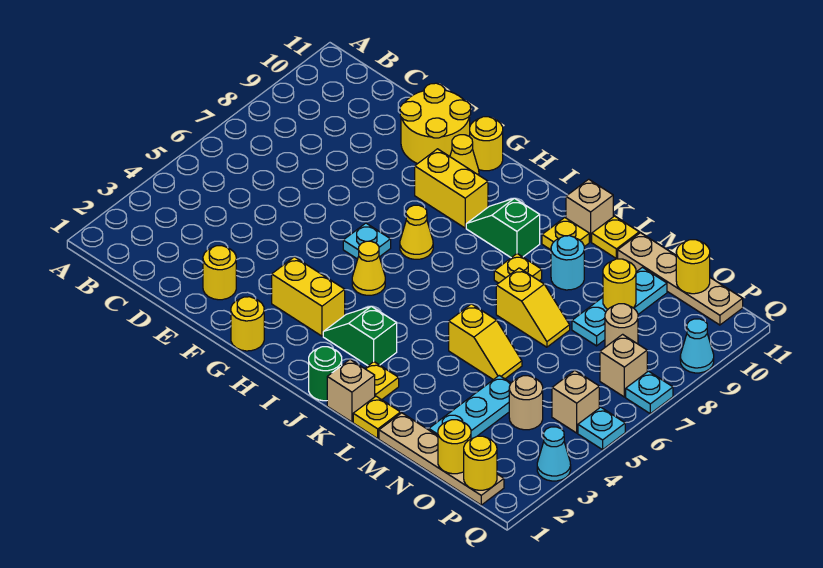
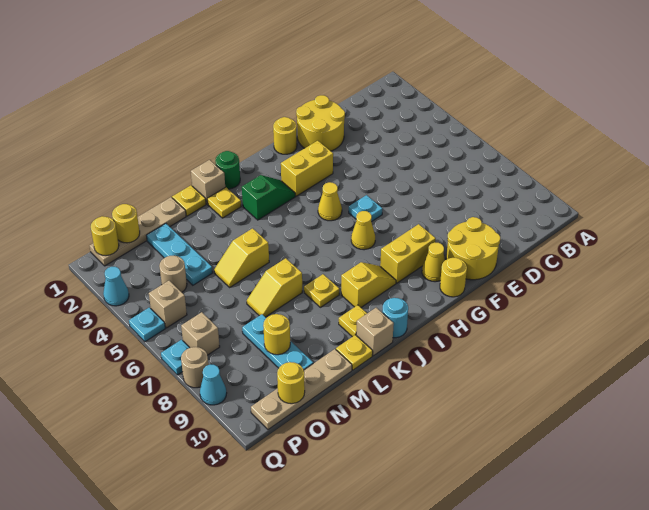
yellow 1x1 round brick [203,246,236,300] -> yellow 2x2 round brick [296,95,345,151]
green 1x2 slope [466,198,540,258] -> yellow 1x2 slope [341,262,396,307]
cyan 1x1 round brick [551,236,584,290] -> cyan 1x1 round brick moved to [382,298,408,338]
tan 1x1 round brick [605,304,638,347] -> tan 1x1 round brick moved to [181,347,208,388]

